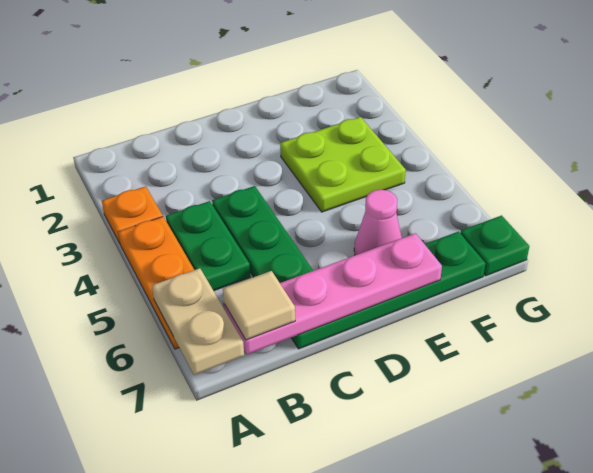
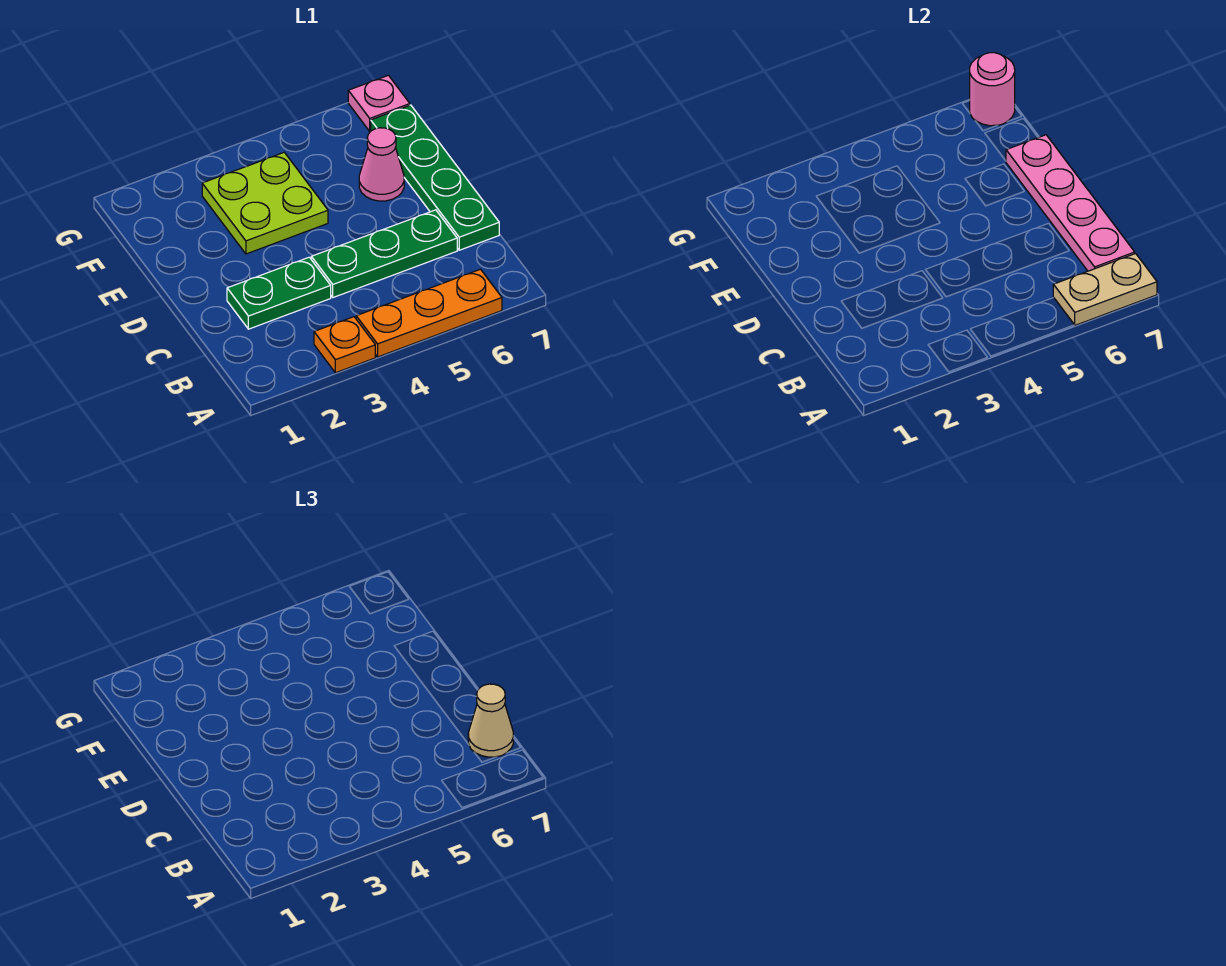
green 1x2 plate [166,201,250,291] -> green 1x2 plate moved to [227,257,331,329]
tan 1x1 tile [223,271,295,340] -> tan 1x1 cone [468,684,513,757]
green 1x1 plate [460,215,529,276] -> pink 1x1 plate [348,75,410,131]
none -> pink 1x1 round brick [970,53,1015,126]

